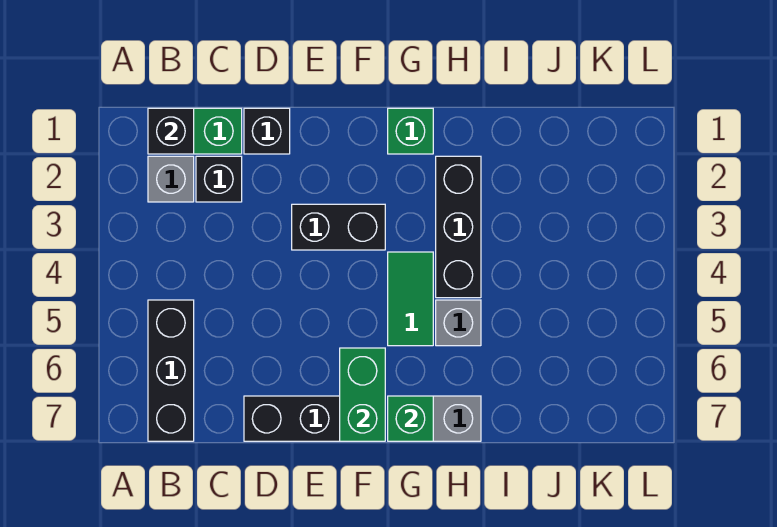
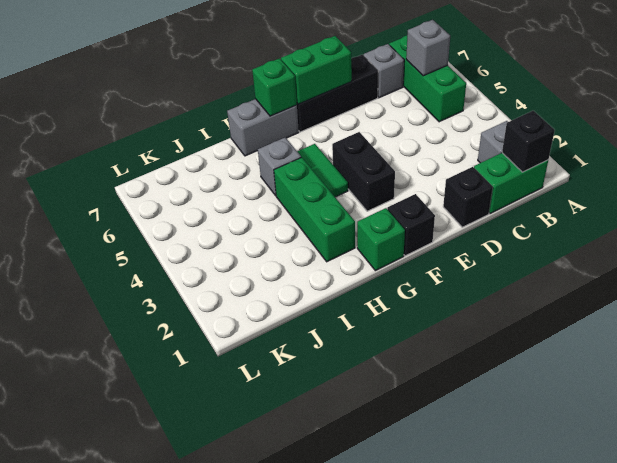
black 1x3 brick [148,300,194,441] -> green 1x3 brick [389,36,466,122]
none -> grey 1x1 brick [406,20,450,76]
black 1x1 brick [196,156,242,202] -> black 1x1 brick moved to [387,194,435,256]
none -> grey 1x1 brick [364,44,404,98]
black 1x2 brick [292,204,385,250] -> black 1x2 brick turned to [332,132,395,211]
green 1x2 brick [340,348,385,441] -> green 1x2 brick turned to [281,36,352,104]
black 1x3 brick [436,156,481,298] -> green 1x3 brick [274,157,355,262]

